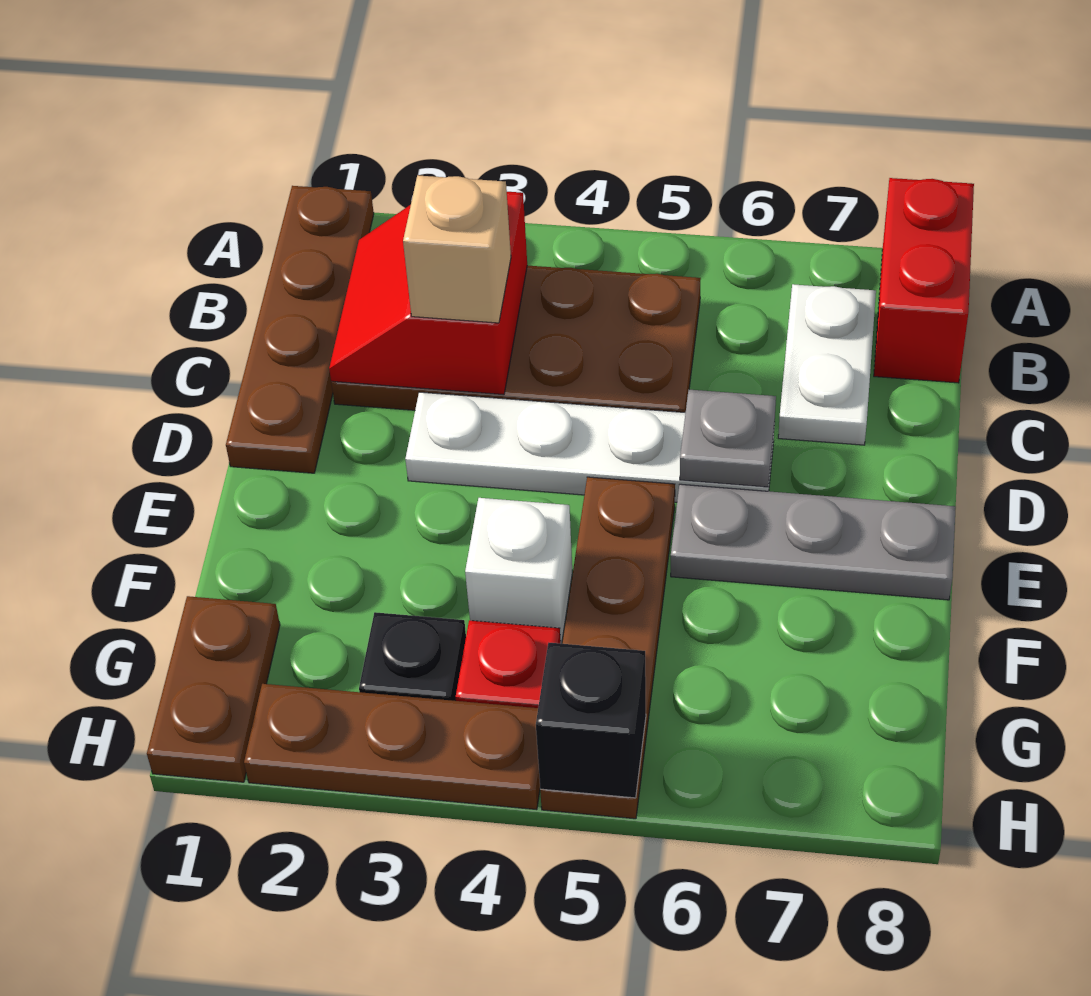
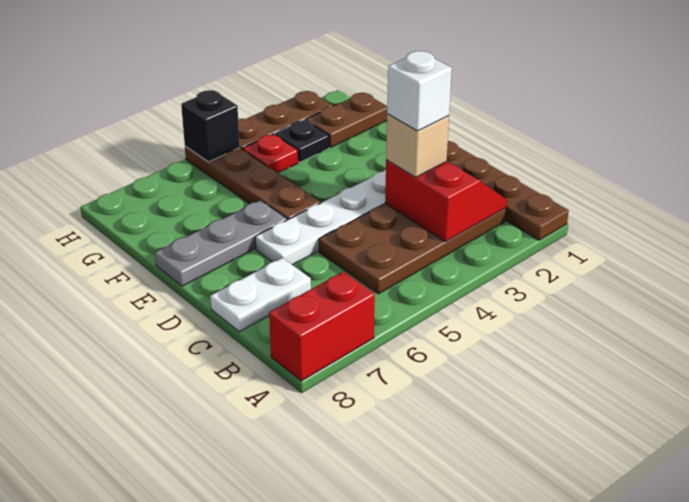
red 1x2 brick [874,178,974,383] -> red 1x2 brick turned to [269,272,375,381]
white 1x2 plate [778,284,876,445] -> white 1x2 plate turned to [210,258,311,332]
grey 1x1 plate [680,390,776,487] -> none
white 1x1 brick [465,498,572,644] -> white 1x1 brick moved to [387,51,452,131]
brown 1x2 plate [147,596,280,782] -> brown 1x2 plate turned to [306,93,387,147]

